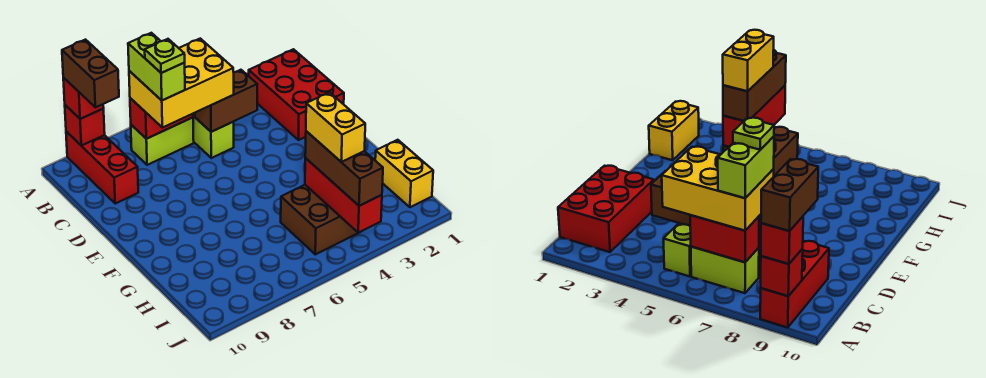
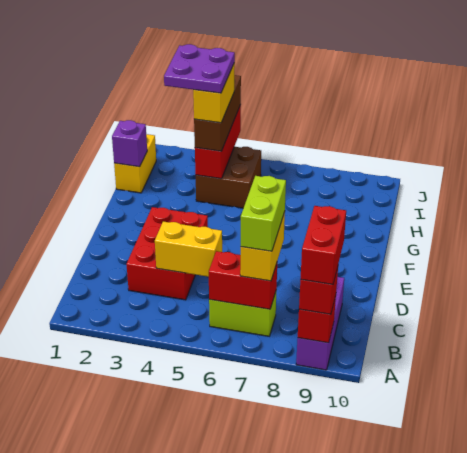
red 1x3 brick [66,131,138,203] -> purple 1x3 brick [296,277,344,370]
brown 1x2 brick [62,40,119,107] -> red 1x2 brick [301,206,346,285]
red 2x3 brick [249,49,344,140] -> red 2x3 brick moved to [126,207,208,300]
lime 1x2 brick [193,113,234,158] -> none
yellow 2x3 brick [129,39,234,128] -> yellow 1x2 brick [240,212,285,281]
brown 1x2 brick [195,70,257,132] -> yellow 1x2 brick [155,222,222,277]
lime 1x1 plate [145,39,185,73] -> none
none -> purple 1x1 brick [112,120,147,167]
none -> purple 2x2 plate [164,44,235,93]

